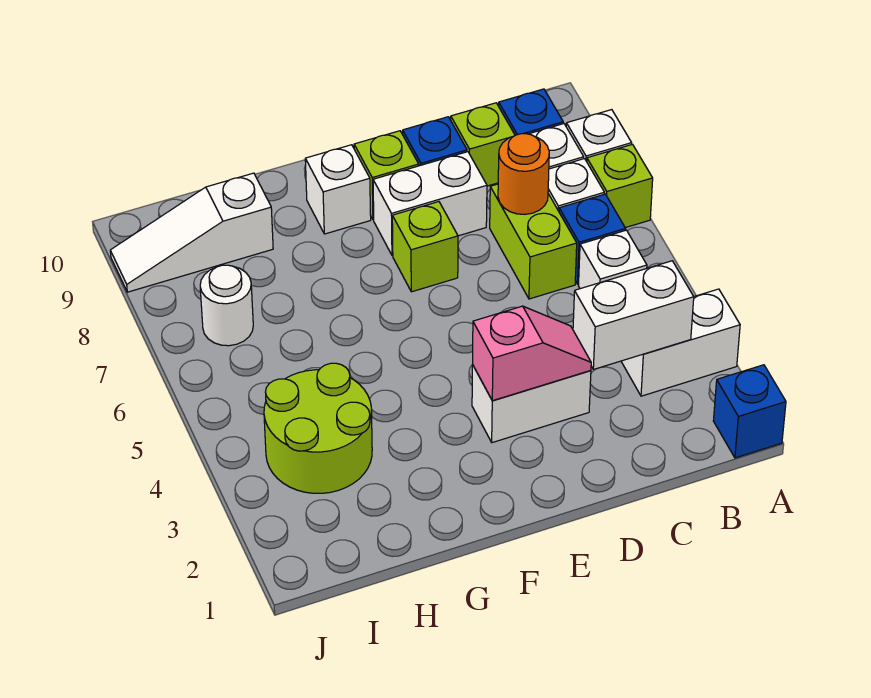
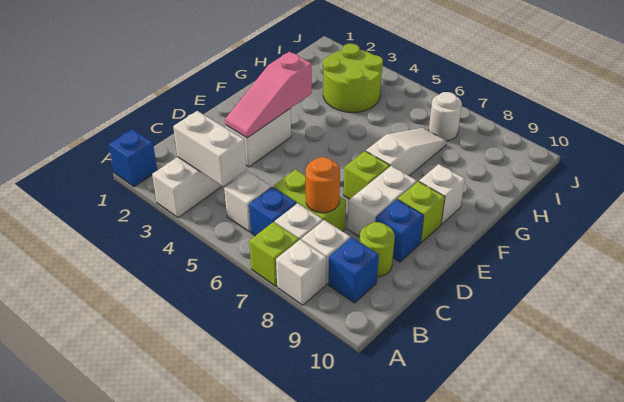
white 1x2 brick [573,261,694,369] -> white 1x2 brick turned to [173,111,246,186]
lime 1x1 brick [451,103,515,186] -> lime 1x1 round brick [360,222,395,277]
pink 1x2 slope [473,306,591,401] -> pink 1x3 slope [225,52,312,138]
white 1x3 slope [110,173,273,292] -> white 1x3 slope moved to [366,128,446,176]

